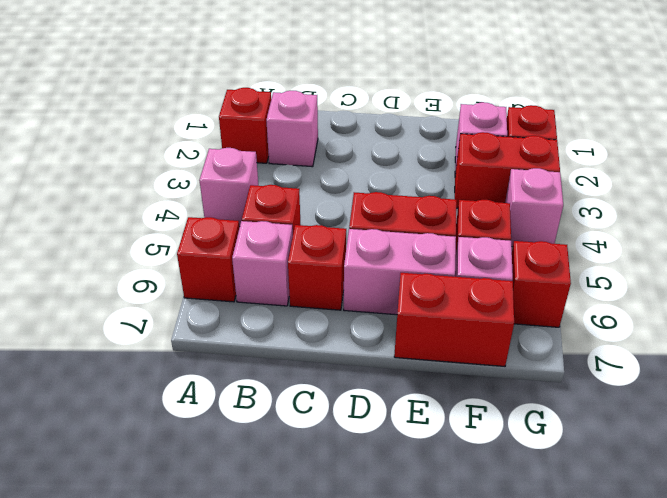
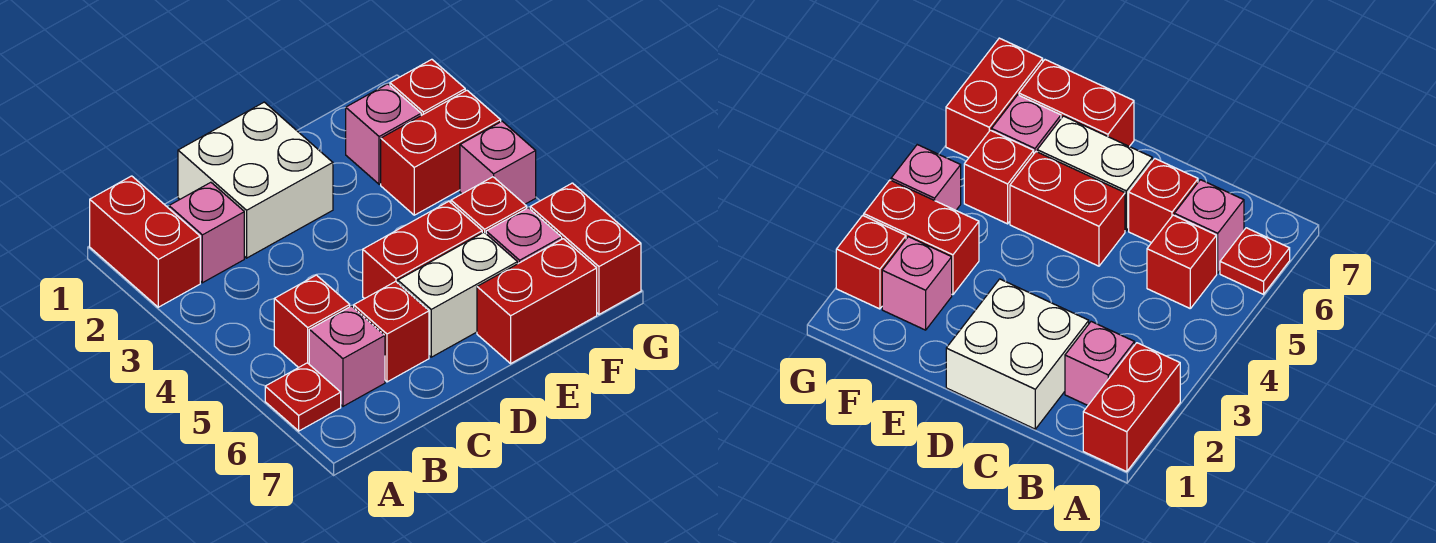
red 1x1 brick [219,88,271,163] -> red 1x2 brick [90,176,200,307]
pink 1x1 brick [199,148,258,227] -> none
red 1x1 brick [177,217,239,302] -> red 1x1 plate [265,363,341,431]
none -> white 2x2 brick [178,102,333,258]
pink 1x2 brick [344,229,456,315] -> white 1x2 brick [398,232,518,357]
red 1x1 brick [512,241,571,327] -> red 1x2 brick [530,183,641,314]

